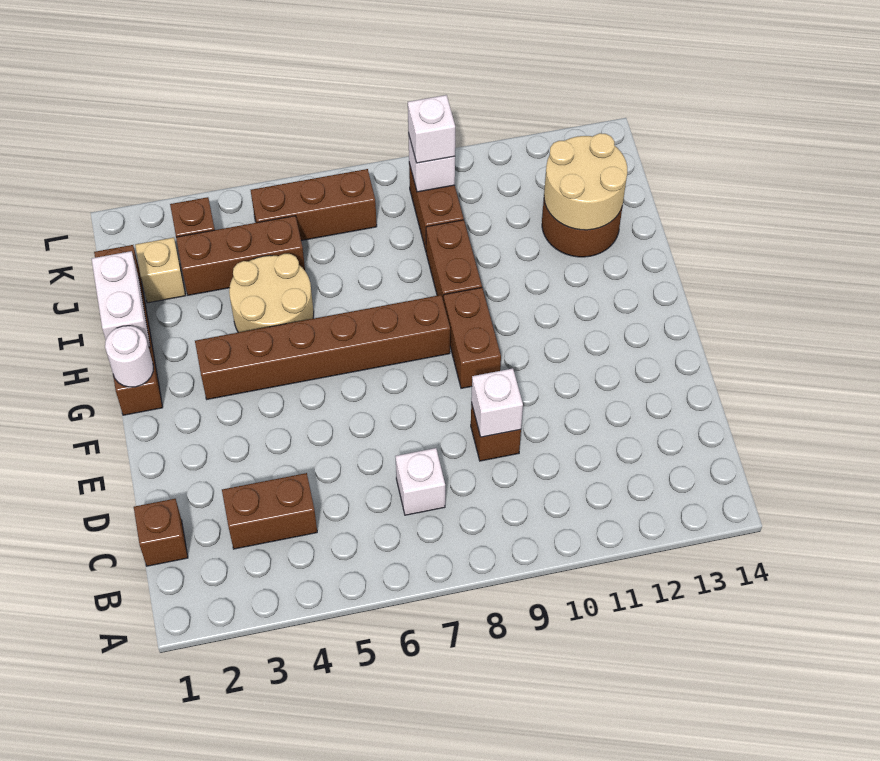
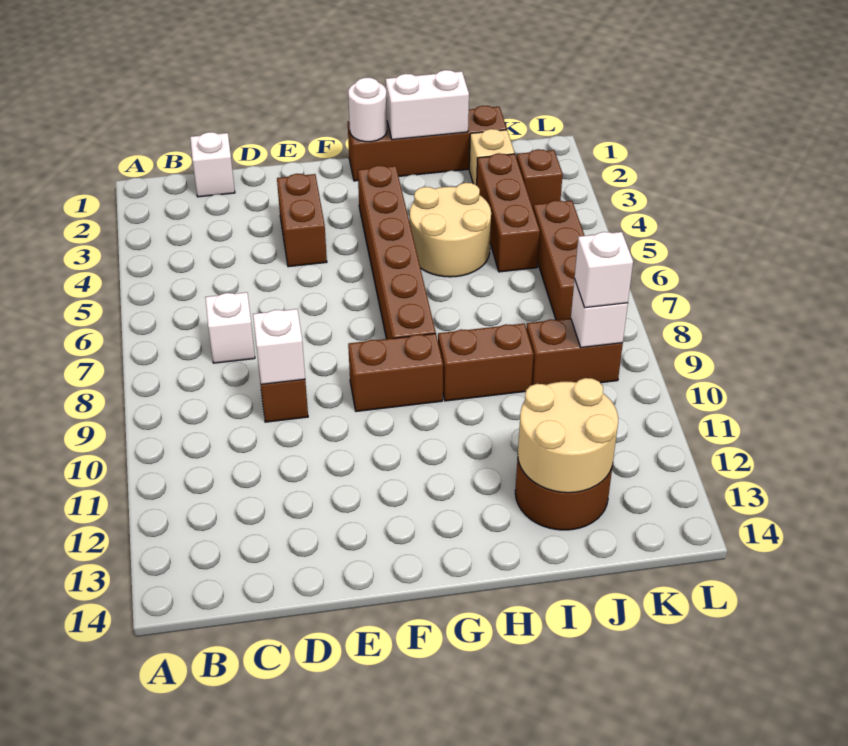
brown 1x1 brick [134,499,188,566] -> white 1x1 brick [190,132,235,197]
brown 1x2 brick [222,473,317,549] -> brown 1x2 brick moved to [277,174,327,267]

